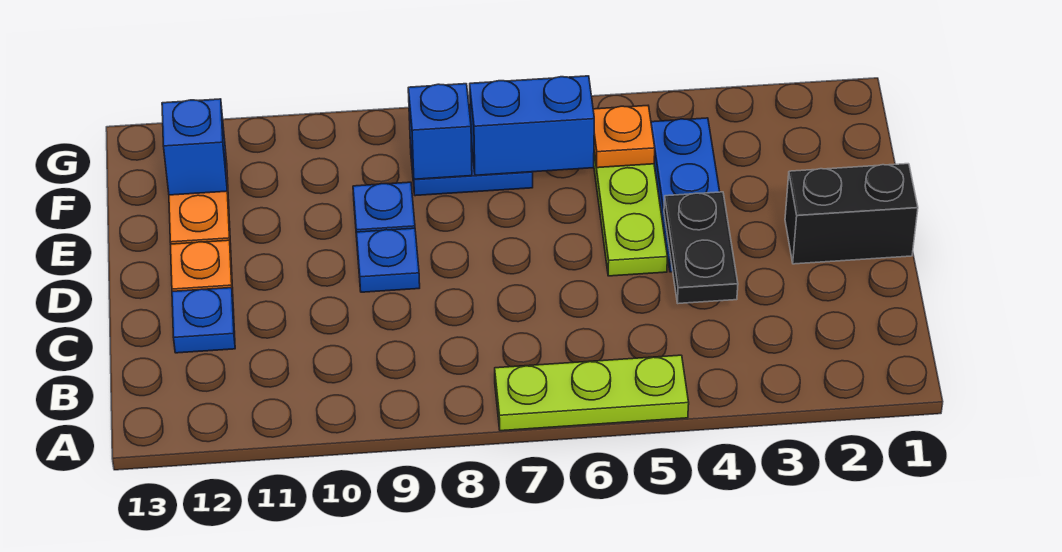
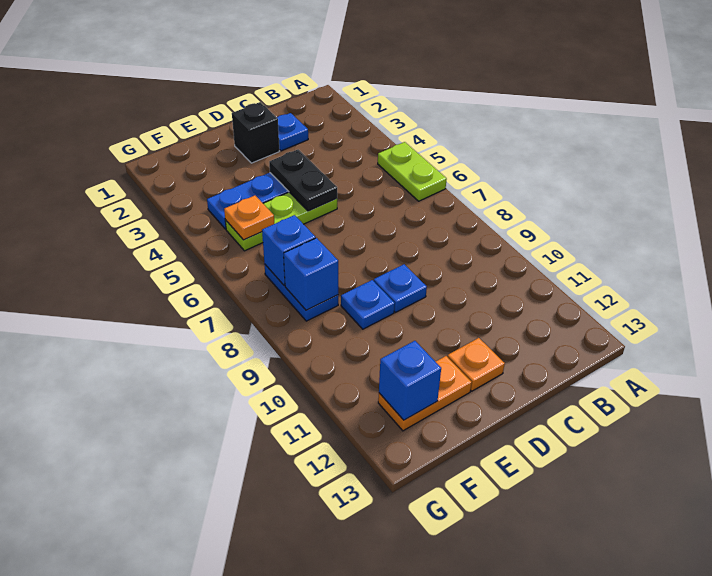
lime 1x3 plate [495,355,689,431] -> lime 1x2 plate [378,142,447,201]
black 1x2 plate [664,192,738,303] -> black 1x2 plate turned to [269,149,337,211]
blue 1x1 plate [172,288,235,353] -> blue 1x1 plate moved to [277,113,308,151]
black 1x2 brick [785,164,918,264] -> black 1x1 brick [232,102,279,163]
blue 1x2 brick [470,76,594,175] -> blue 1x1 brick [262,215,316,286]

